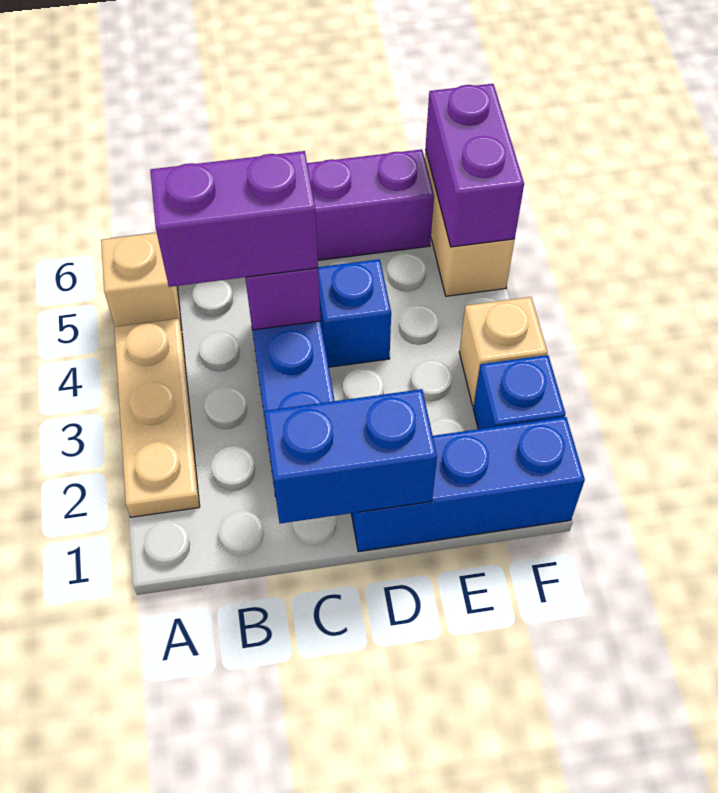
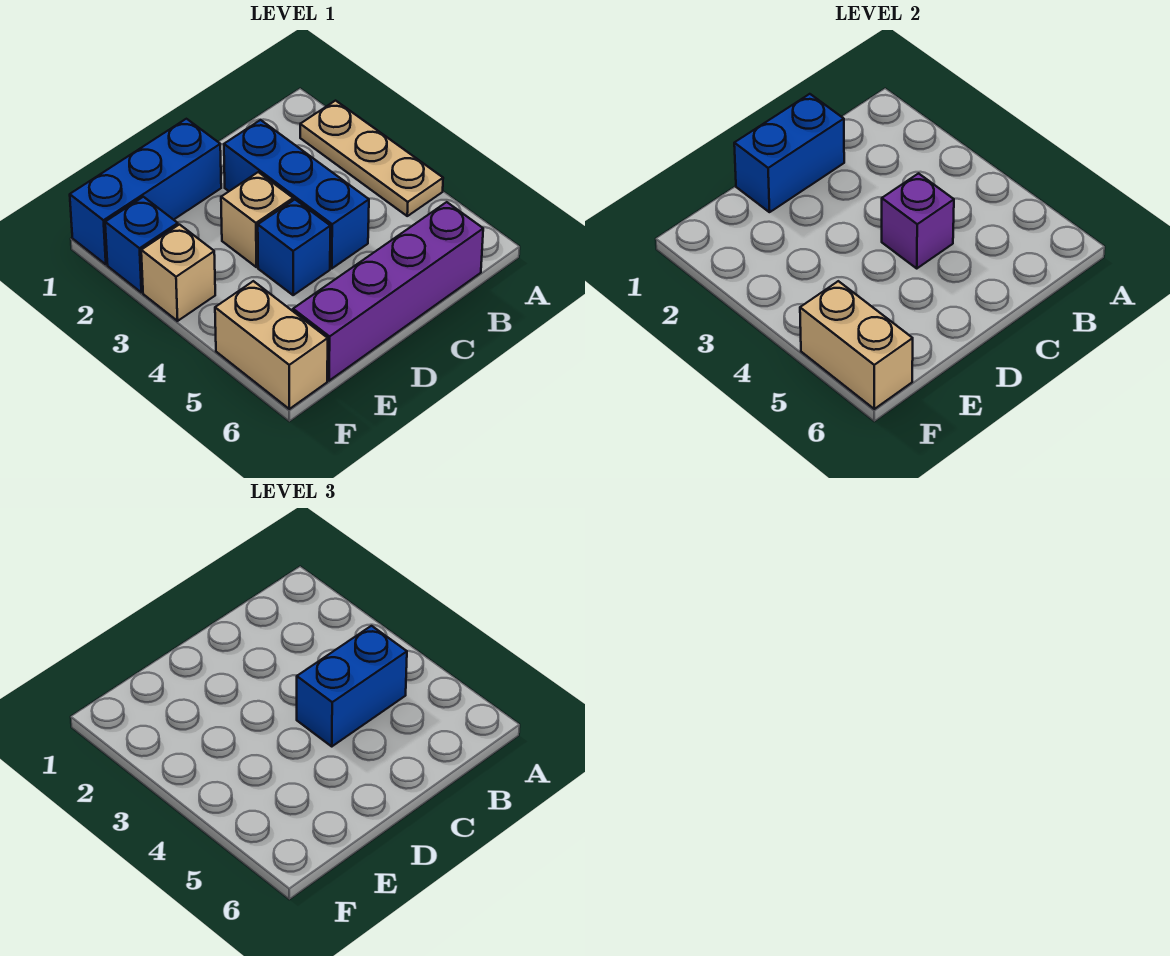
tan 1x1 brick [101,233,182,330] -> tan 1x1 brick moved to [221,172,293,267]
purple 1x2 brick [150,151,318,287] -> blue 1x2 brick [297,626,407,746]
purple 1x2 brick [425,84,524,247] -> tan 1x2 brick [800,281,913,409]

